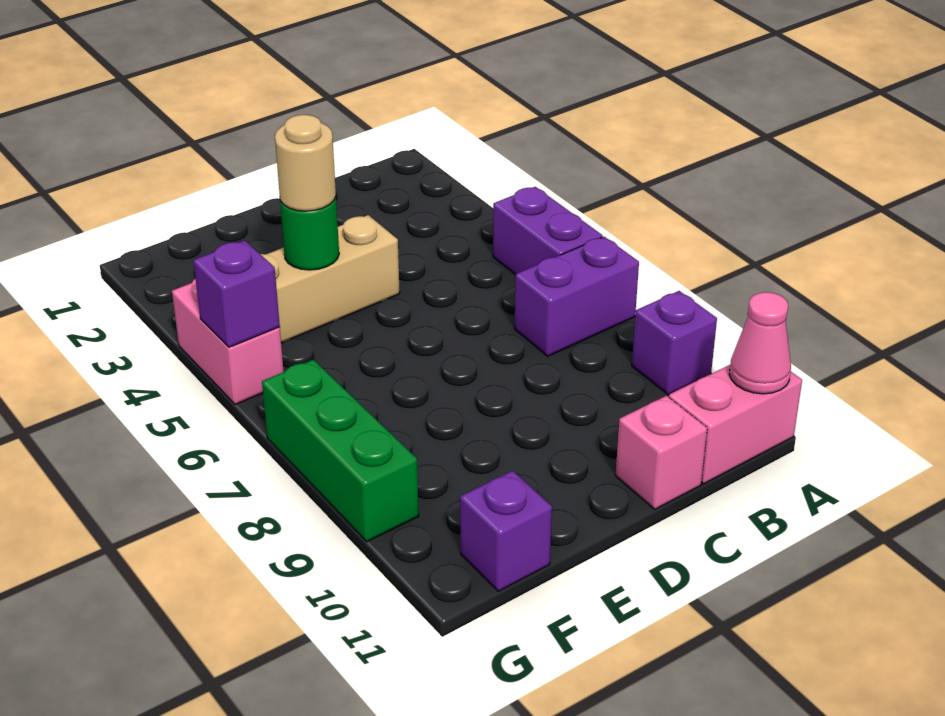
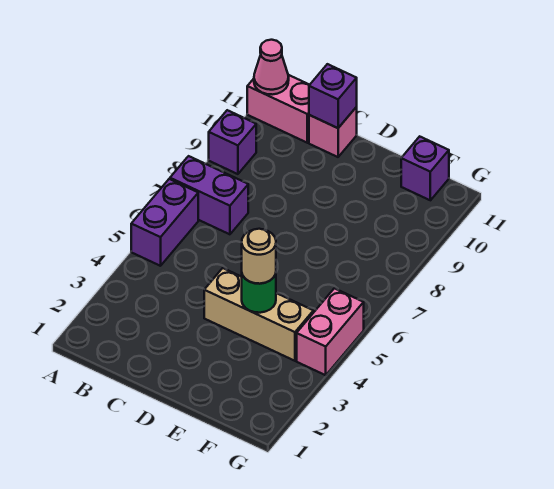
purple 1x1 brick [193,240,280,347] -> purple 1x1 brick moved to [309,64,357,128]
green 1x3 brick [262,360,419,542] -> none

